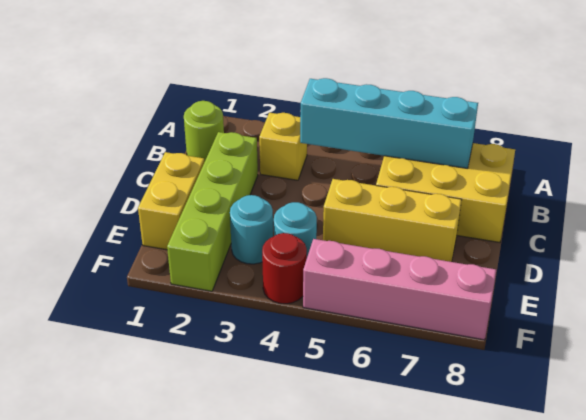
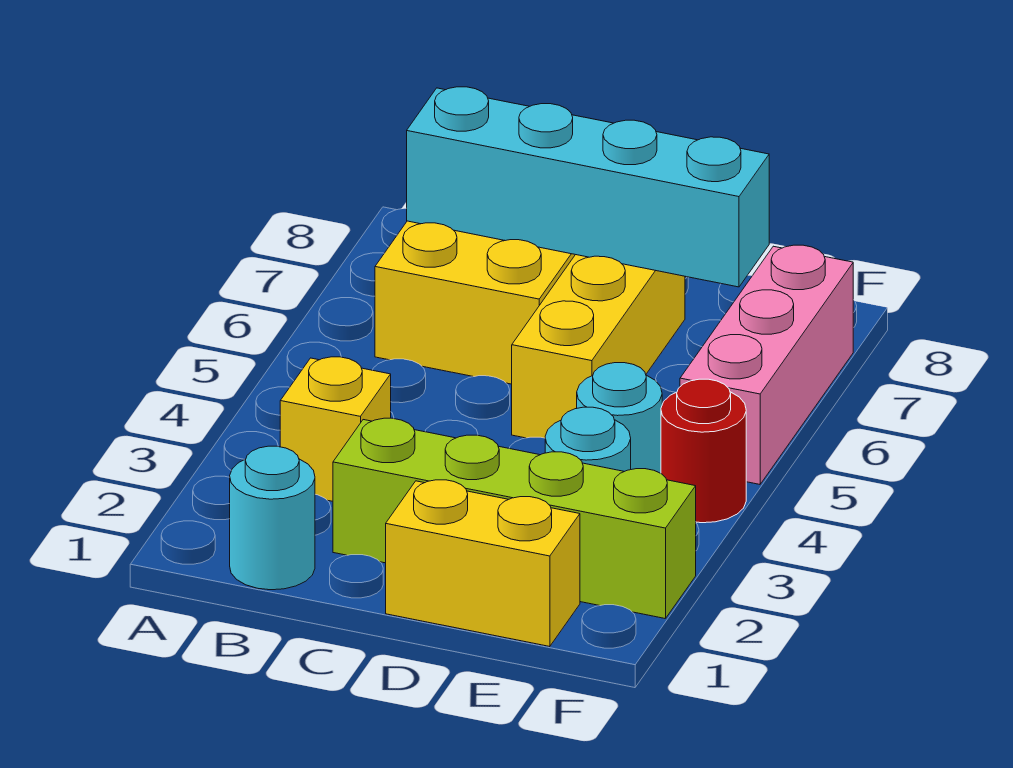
lime 1x1 round brick [184,101,224,162] -> cyan 1x1 round brick [230,446,315,590]
cyan 1x4 brick [300,78,478,168] -> cyan 1x4 brick turned to [407,87,769,287]
pink 1x4 brick [303,239,496,340] -> pink 1x3 brick [680,245,853,484]

